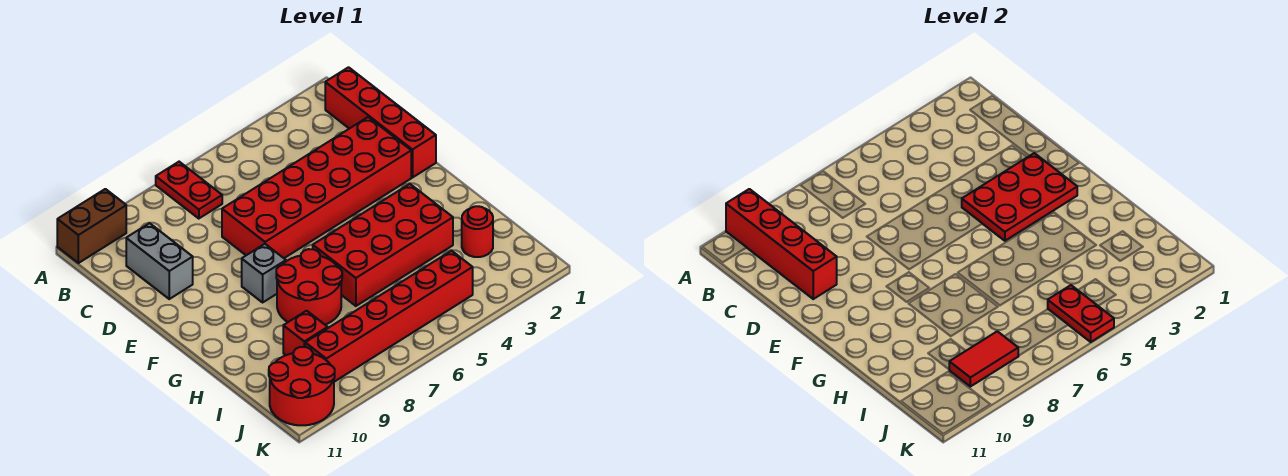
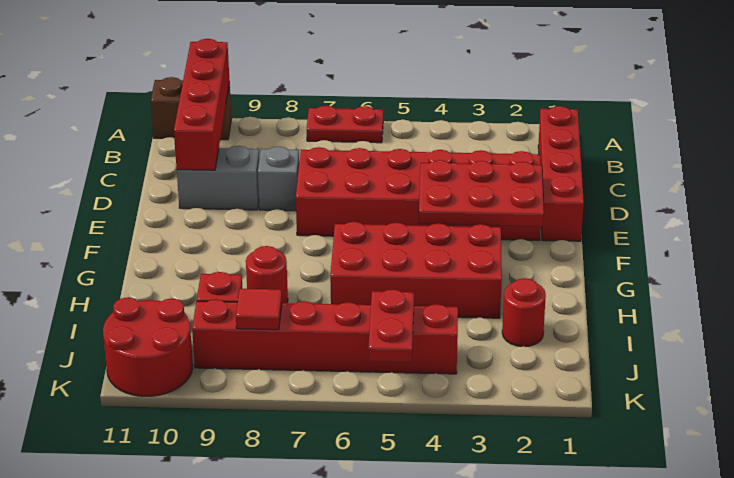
red 1x2 plate [156,162,222,219] -> red 1x2 plate turned to [307,106,383,143]
grey 1x2 brick [126,223,193,299] -> grey 1x2 brick turned to [177,146,259,210]
grey 1x1 brick [242,244,286,302] -> grey 1x1 brick moved to [258,147,299,211]
red 2x2 round brick [276,249,342,325] -> red 1x1 round brick [246,246,288,303]
red 1x2 tile [949,331,1018,387] -> red 1x1 tile [236,289,282,330]

